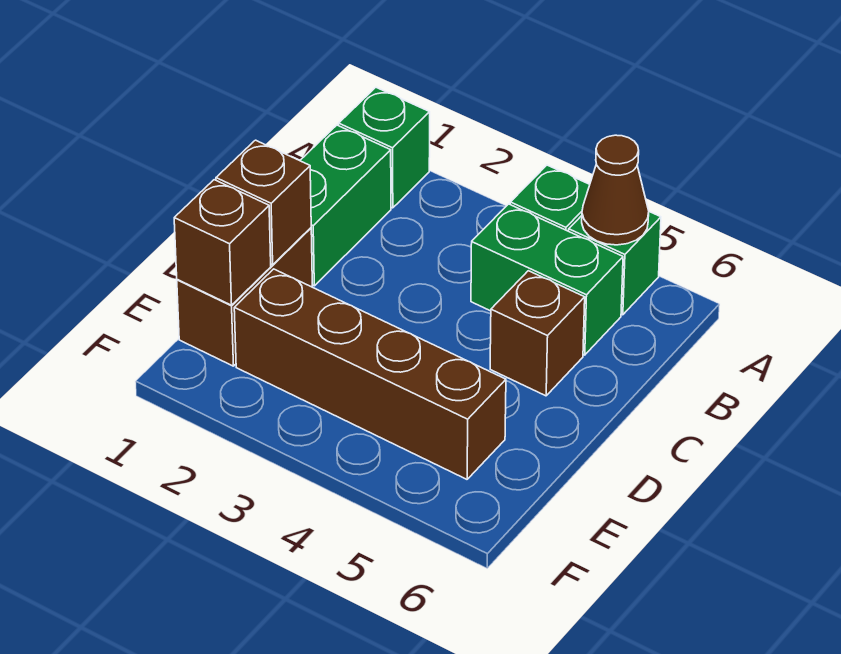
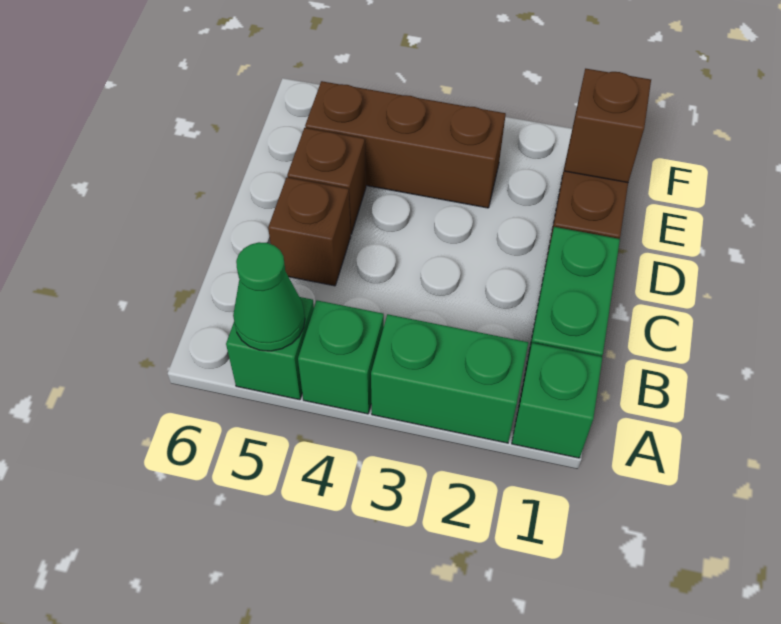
brown 1x1 cone [582,135,649,245] -> green 1x1 cone [233,242,305,351]
green 1x2 brick [471,204,623,355] -> green 1x2 brick moved to [371,314,528,443]
brown 1x1 brick [216,140,311,265] -> brown 1x1 brick moved to [287,128,366,234]
brown 1x4 brick [234,269,506,479] -> brown 1x3 brick [305,81,506,208]

